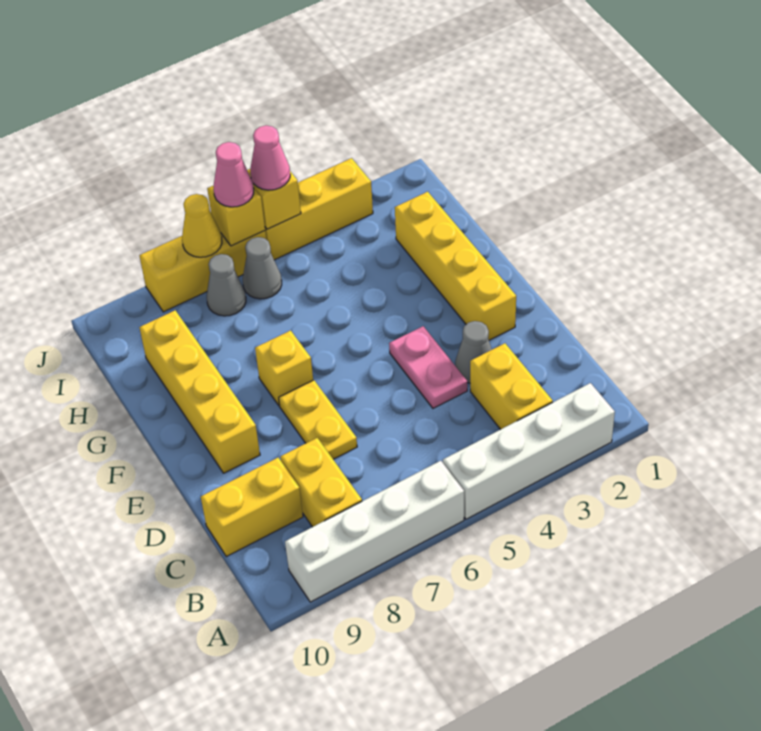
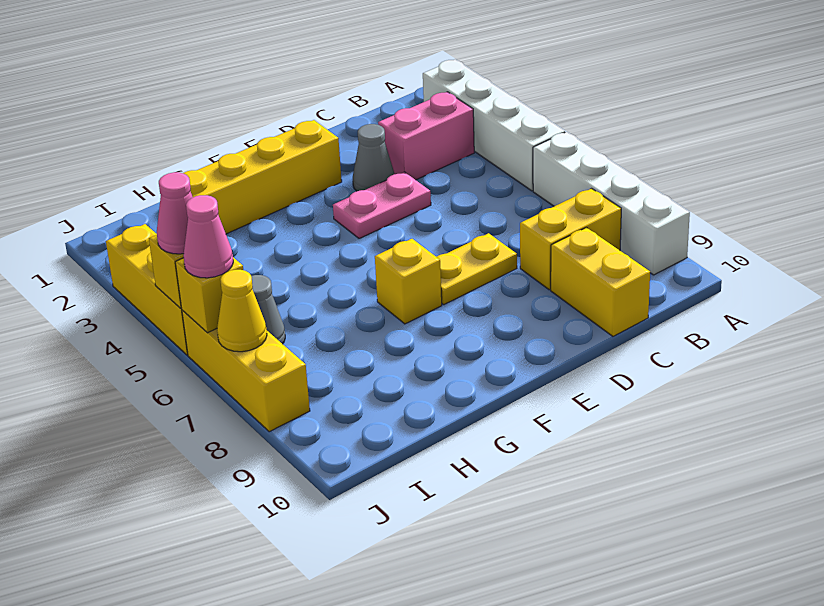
yellow 1x2 brick [470,343,553,429] -> pink 1x2 brick [378,92,474,180]
yellow 1x4 brick [139,310,260,473] -> none
grey 1x1 cone [207,254,246,316] -> none

